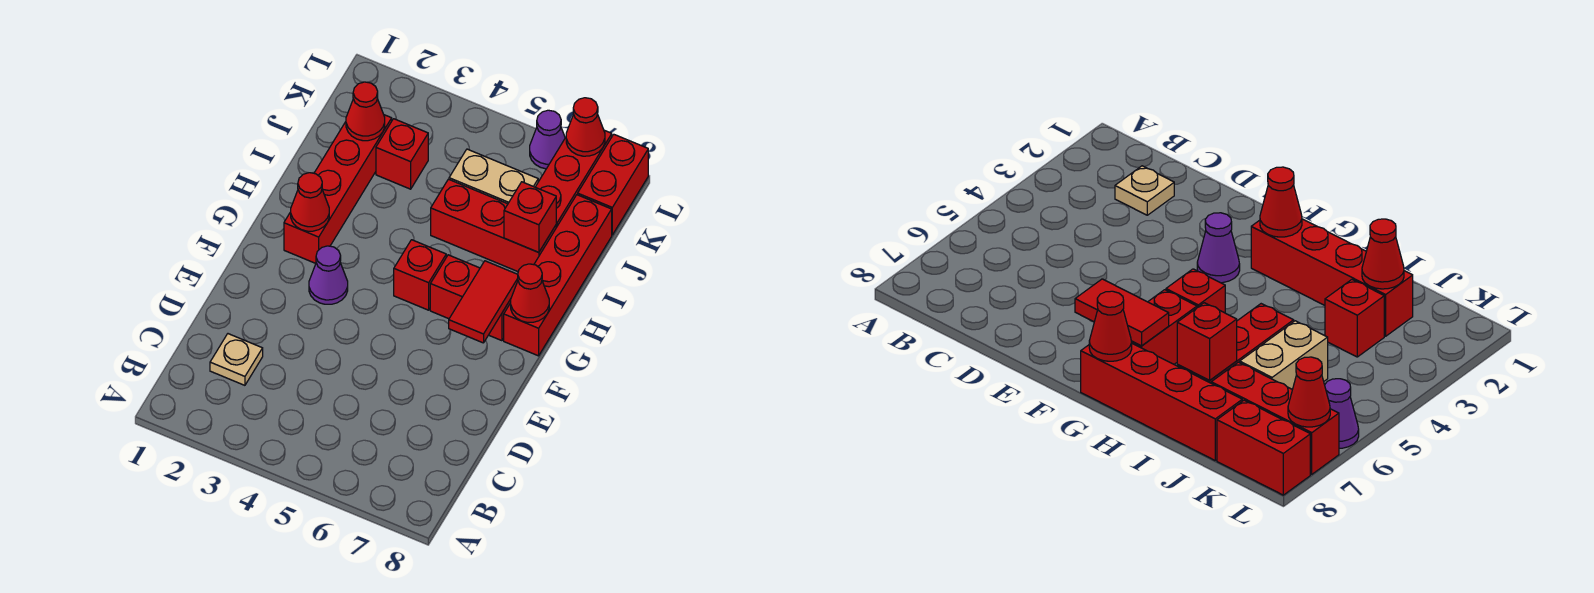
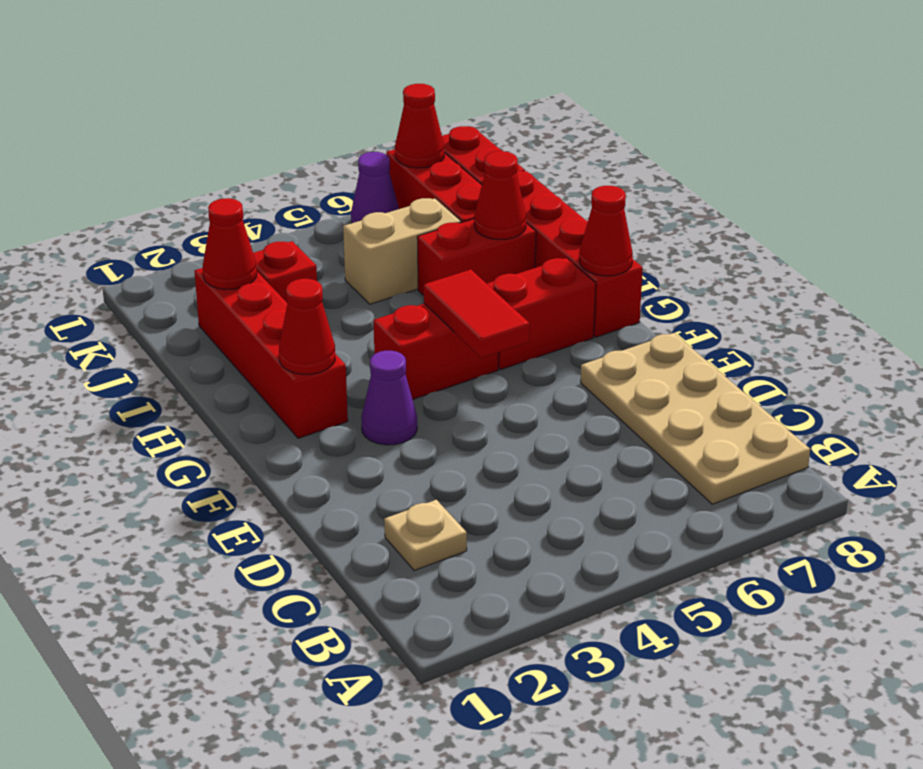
none -> tan 2x4 plate [581,333,810,504]
red 1x2 tile [449,261,518,343] -> red 1x2 tile moved to [424,269,530,358]
red 1x1 brick [394,240,446,310] -> red 1x2 brick [374,304,498,400]
red 1x3 brick [431,179,556,272] -> red 1x2 brick [417,219,536,296]
red 1x1 brick [504,182,556,252] -> red 1x1 cone [474,151,526,240]

